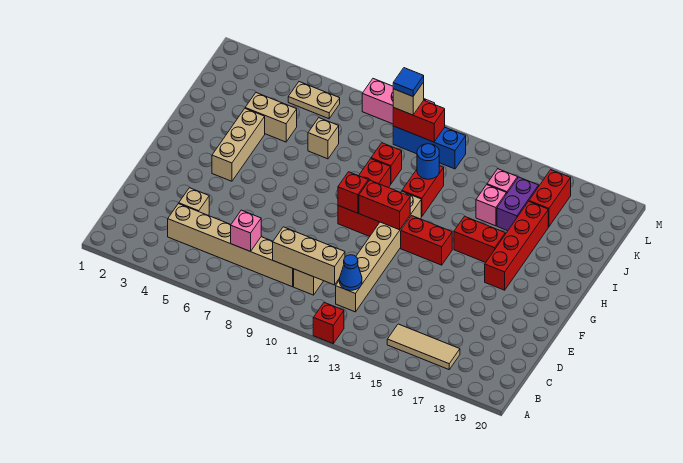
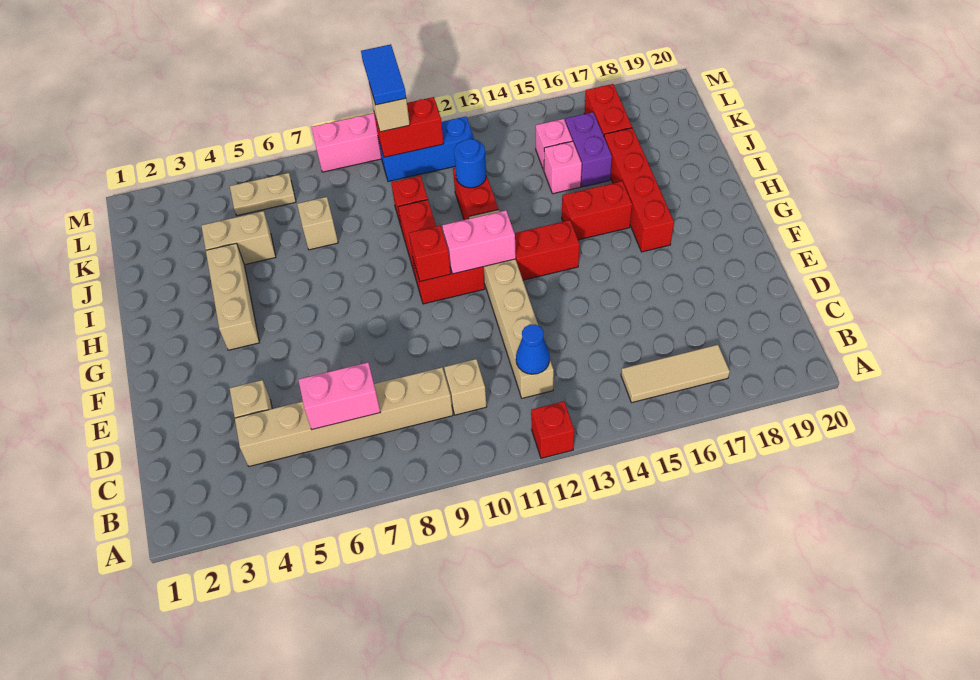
pink 1x1 brick [231,210,261,252] -> pink 1x2 brick [298,362,381,430]
tan 1x3 brick [273,227,345,285] -> none
red 1x2 brick [359,180,410,230] -> pink 1x2 brick [442,210,516,274]
blue 1x1 tile [393,68,424,96] -> blue 1x2 tile [361,44,406,105]

